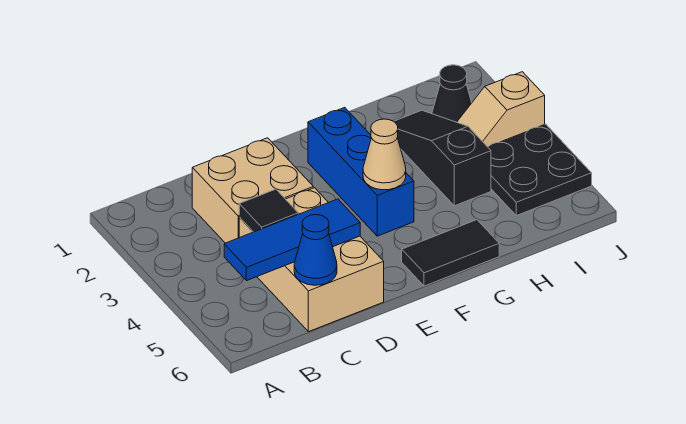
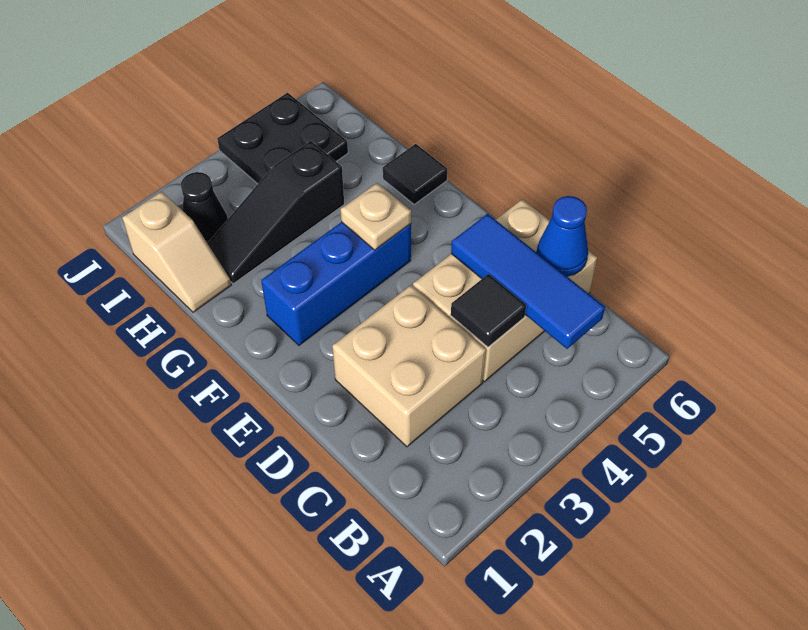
tan 1x1 cone [363,119,406,190] -> tan 1x1 plate [340,183,411,250]
black 1x2 tile [402,220,499,286] -> black 1x1 tile [383,144,447,204]
tan 1x2 slope [457,72,545,147] -> tan 1x2 slope moved to [122,191,231,312]

